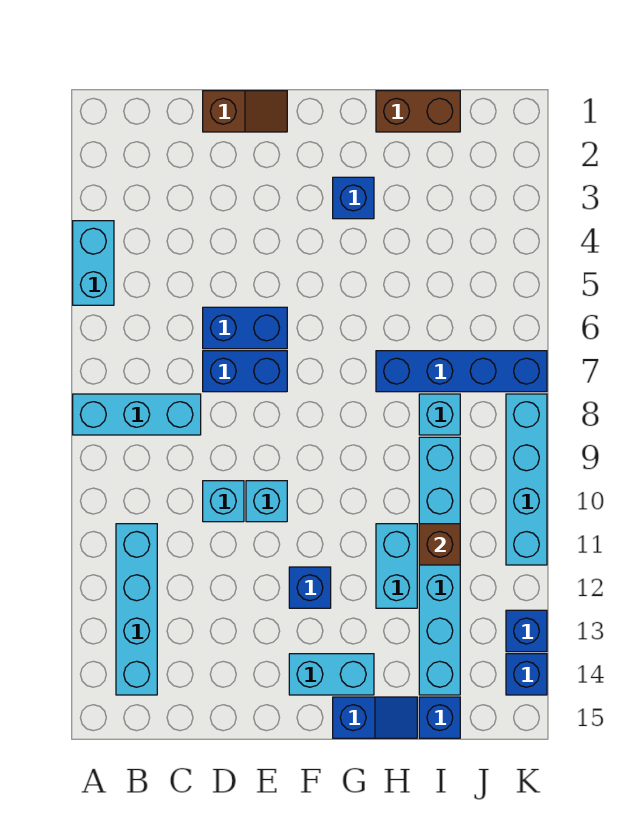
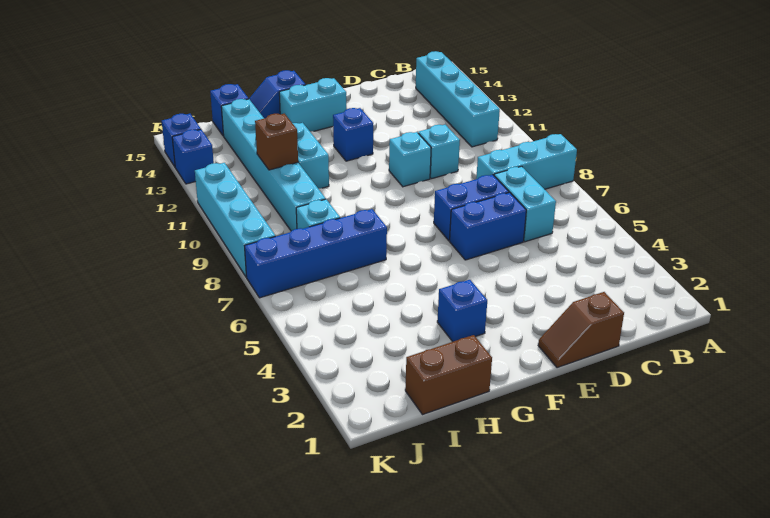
cyan 1x2 brick [73,221,114,305] -> cyan 1x2 brick moved to [494,166,556,242]

